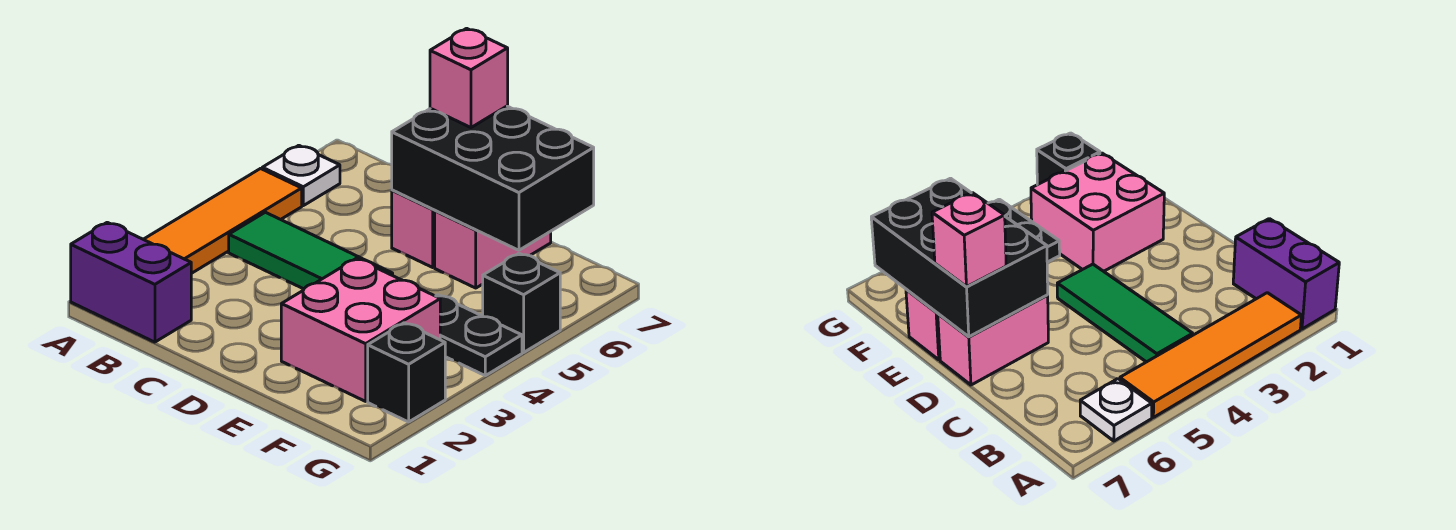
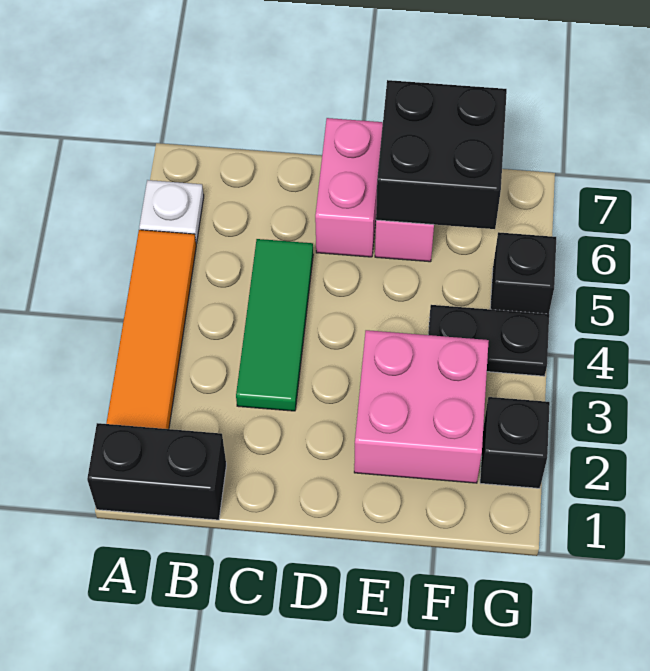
purple 1x2 brick [71,222,191,342] -> black 1x2 brick [87,423,226,520]
green 1x3 tile [229,212,393,289] -> green 1x3 tile turned to [236,239,313,411]
black 2x3 brick [392,106,594,250] -> black 2x2 brick [376,80,507,229]
pink 1x1 brick [430,28,508,127] -> none

